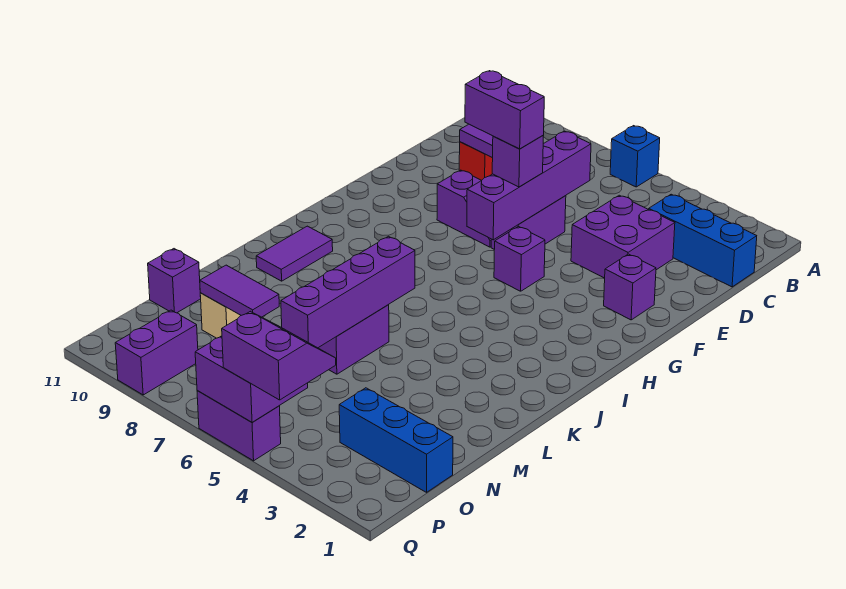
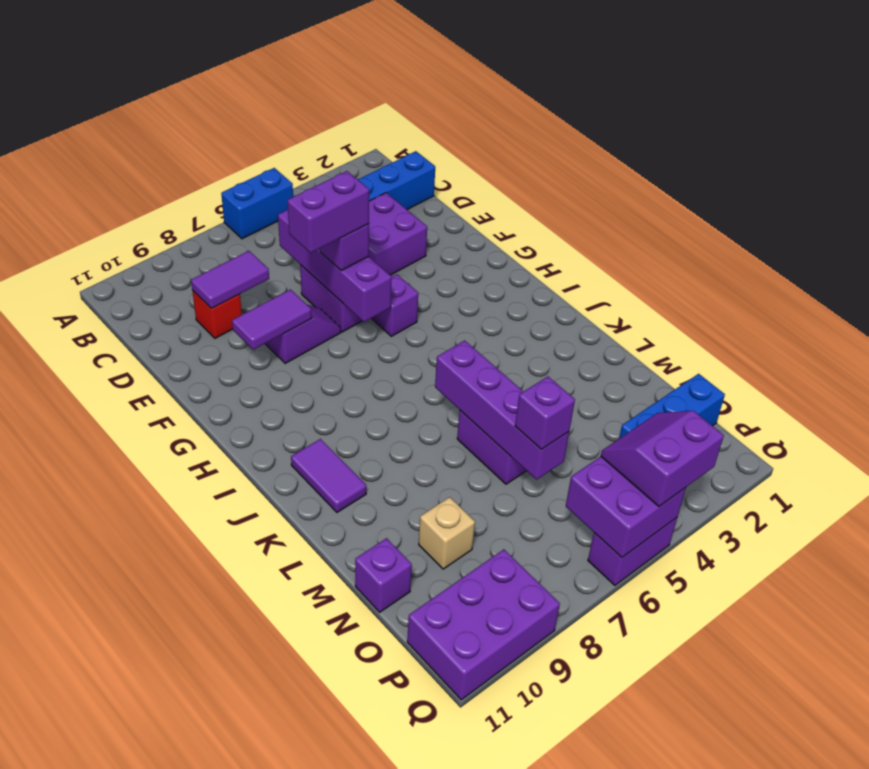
blue 1x1 brick [610,126,660,187] -> blue 1x2 brick [221,168,293,239]
purple 1x1 brick [604,254,656,320] -> purple 1x1 brick moved to [515,377,575,449]
purple 1x2 tile [200,265,279,317] -> purple 1x2 tile moved to [232,290,312,350]
purple 1x2 brick [115,310,198,395] -> purple 2x3 brick [407,549,560,700]

